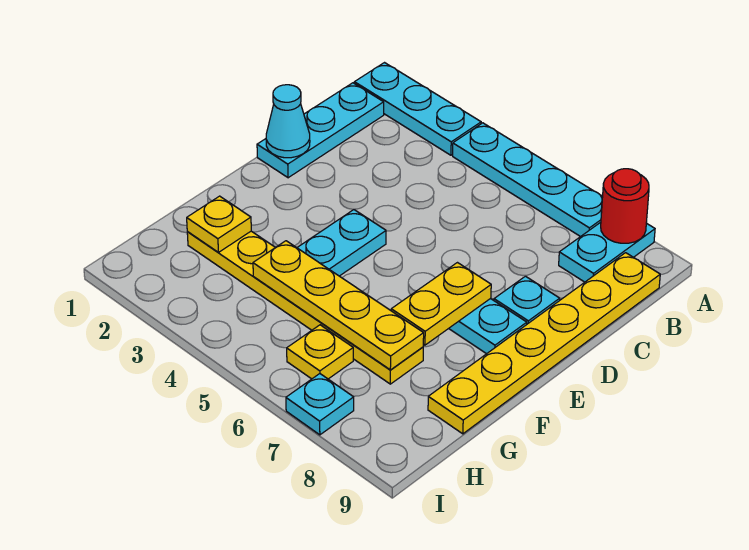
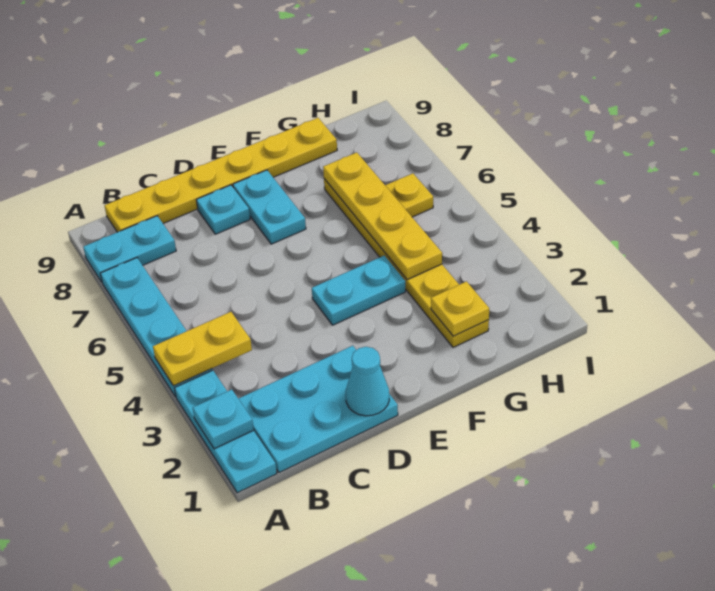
red 1x1 round brick [601,169,649,243] -> none
cyan 1x3 plate [257,83,384,178] -> cyan 2x3 plate [238,346,398,473]
yellow 1x2 plate [391,263,491,345] -> yellow 1x2 plate moved to [153,312,252,386]
cyan 1x1 plate [286,374,354,435] -> cyan 1x1 plate moved to [193,390,254,449]

